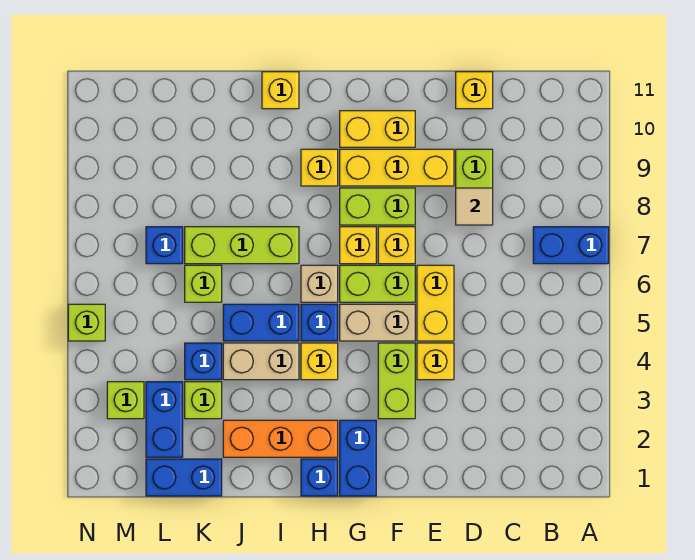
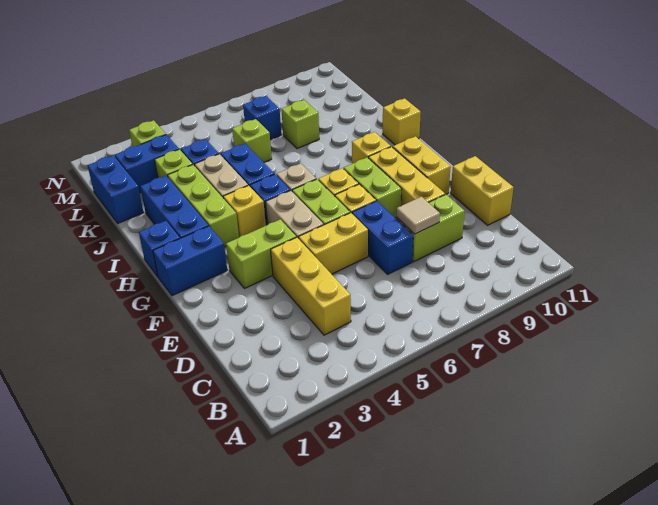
blue 1x2 brick [533,227,609,264] -> blue 1x2 brick moved to [352,201,413,274]
yellow 1x1 brick [456,72,493,109] -> yellow 1x2 brick [451,156,514,225]
yellow 1x1 brick [417,343,454,380] -> yellow 1x3 brick [271,237,351,335]
orange 1x3 brick [223,420,338,457] -> blue 1x3 brick [140,176,208,238]
lime 1x3 brick [185,227,299,264] -> lime 1x3 brick moved to [168,165,239,247]
lime 1x1 brick [68,304,105,341] -> lime 1x1 brick moved to [281,100,319,149]

